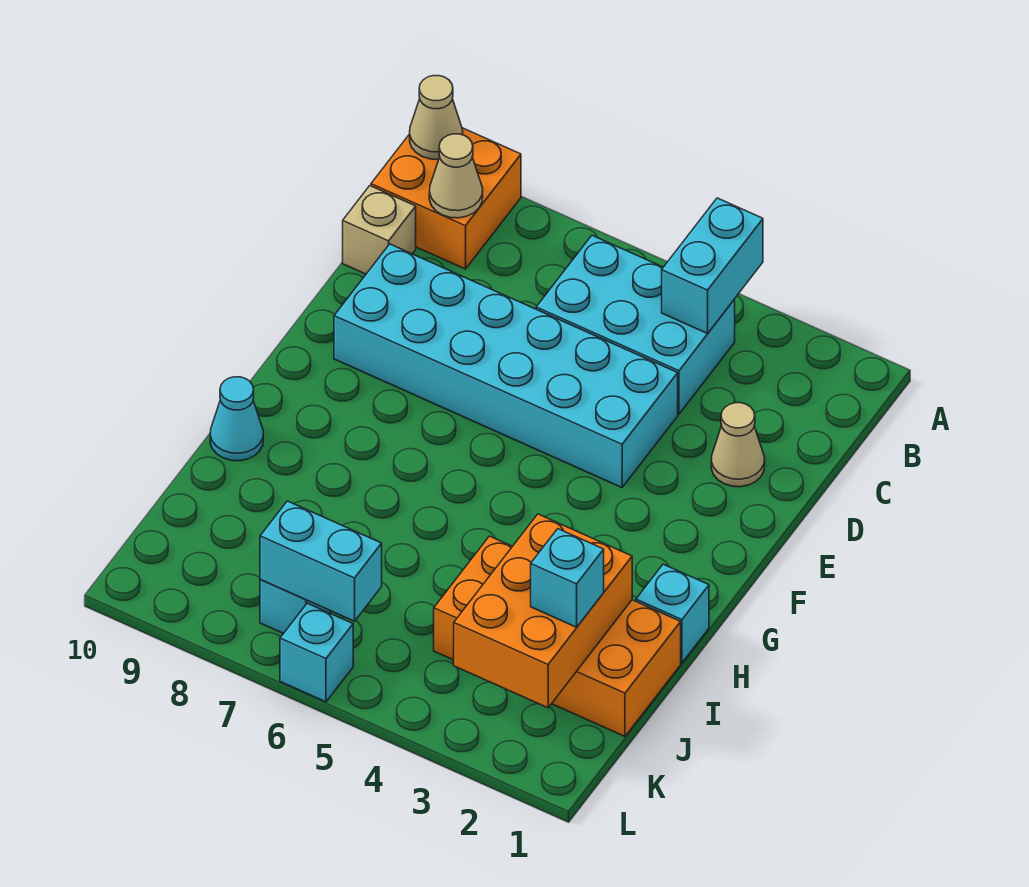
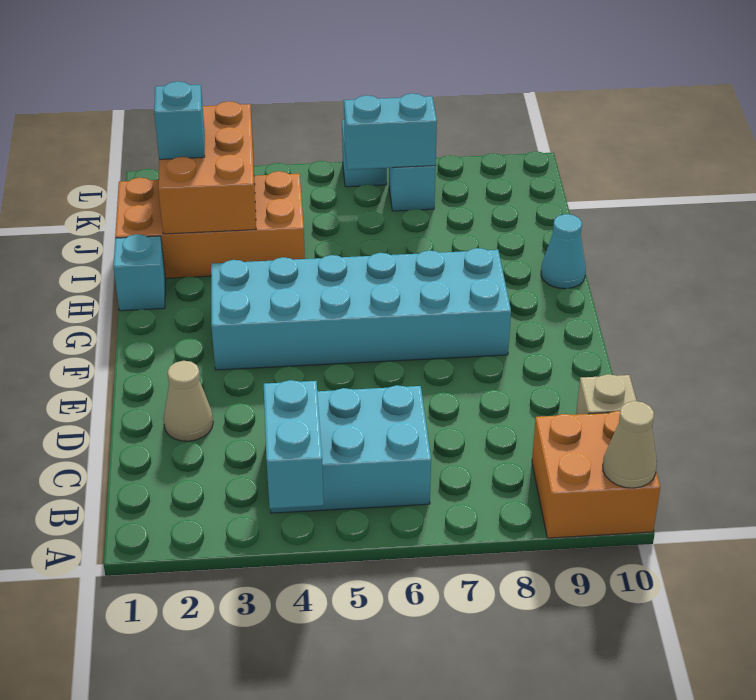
tan 1x1 cone [429,134,483,218] -> none
cyan 2x6 brick [334,244,678,488] -> cyan 2x6 brick moved to [211,248,511,370]

